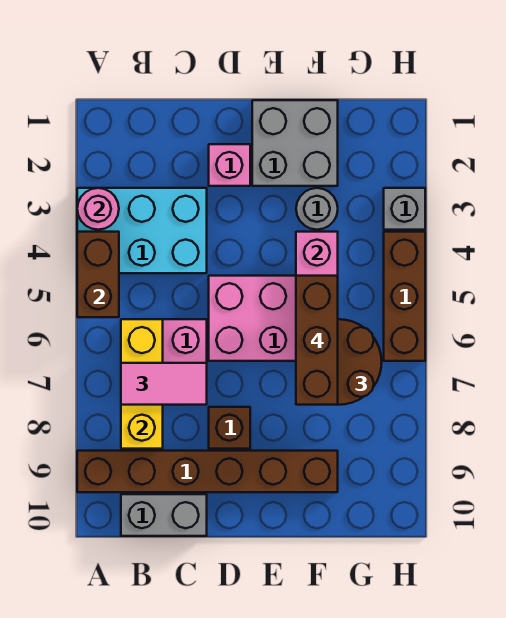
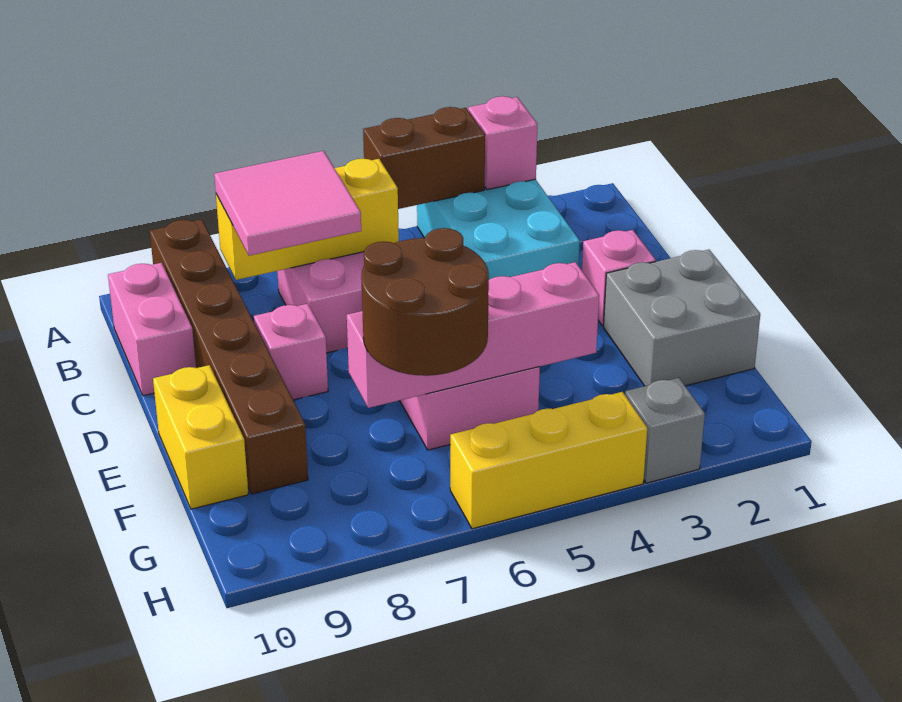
pink 1x1 round brick [77,188,119,230] -> pink 1x1 brick [468,96,537,190]
pink 1x2 tile [121,363,207,405] -> pink 2x2 tile [214,151,361,256]
grey 1x2 brick [121,494,207,536] -> pink 1x2 brick [108,263,196,396]
brown 1x1 brick [209,407,250,449] -> pink 1x1 brick [254,304,328,400]
none -> yellow 1x2 brick [153,365,248,509]
grey 1x1 round brick [296,188,338,230] -> none
brown 1x3 brick [296,276,338,405] -> none
brown 1x3 brick [384,232,425,361] -> yellow 1x3 brick [450,392,647,529]

